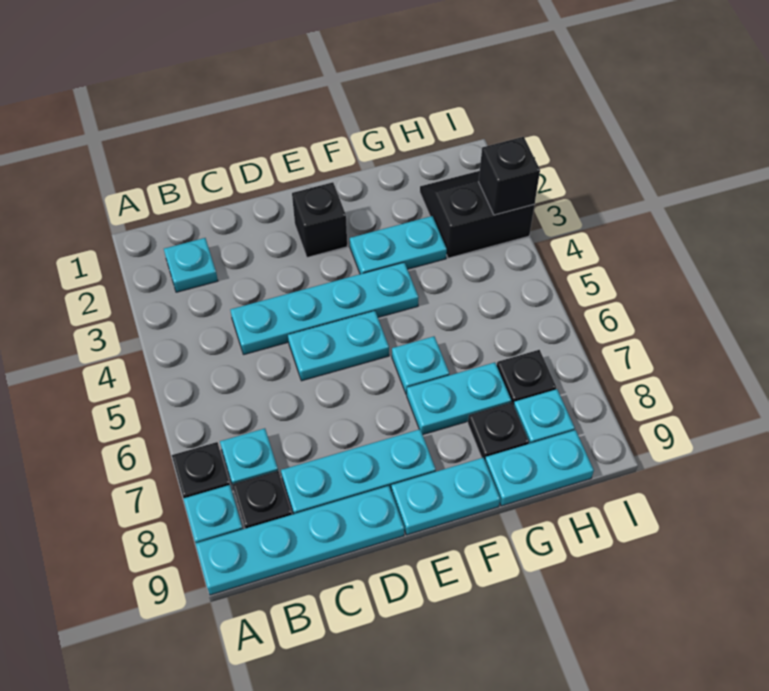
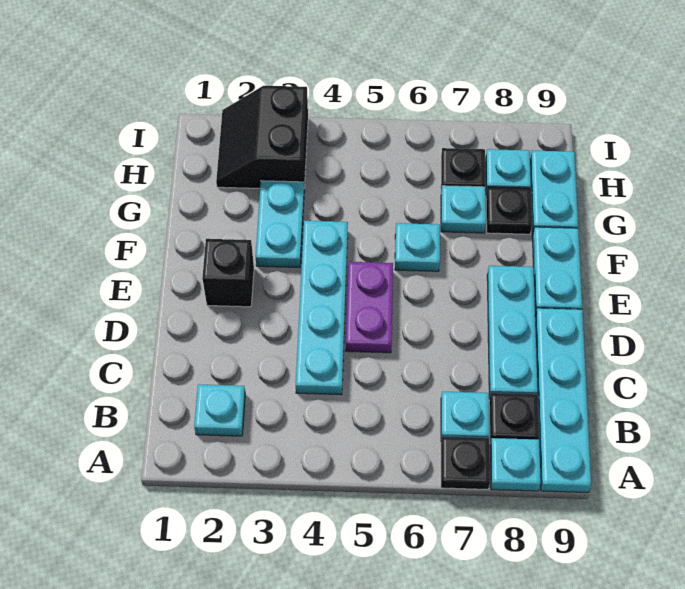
cyan 1x2 plate [288,311,389,381] -> purple 1x2 plate [346,262,393,353]
cyan 1x2 plate [407,362,511,435] -> cyan 1x1 plate [441,186,486,233]
black 1x1 brick [479,137,540,215] -> none

